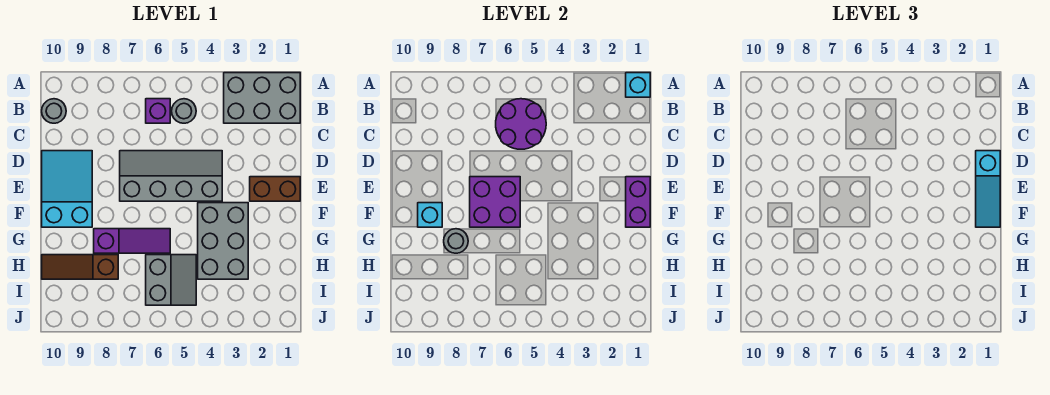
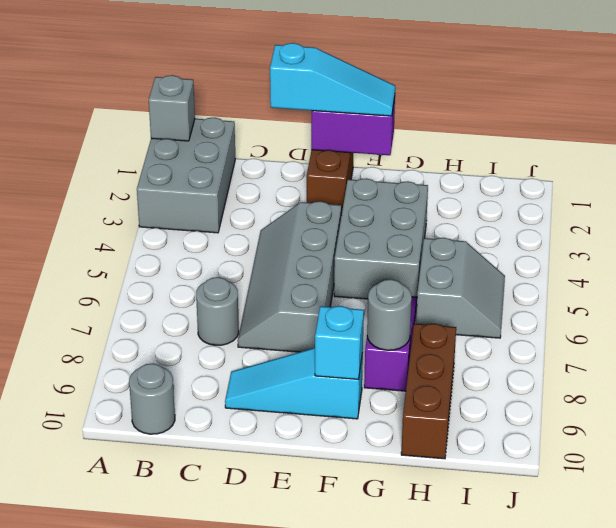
cyan 1x1 brick [626,73,650,97] -> grey 1x1 brick [149,75,195,141]
grey 1x1 round brick [172,99,196,123] -> grey 1x1 round brick moved to [196,277,239,345]
purple 2x2 round brick [496,99,546,149] -> none
purple 1x1 brick [146,99,170,123] -> none
cyan 2x3 slope [42,151,92,227] -> cyan 1x3 slope [225,348,363,419]
purple 2x2 brick [470,177,520,227] -> none
grey 2x3 brick [198,203,248,279] -> grey 2x3 brick turned to [334,178,428,299]
grey 2x2 slope [146,255,196,305] -> grey 2x2 slope turned to [416,238,505,338]
brown 1x3 slope [42,255,118,279] -> brown 1x3 brick [401,324,456,459]

